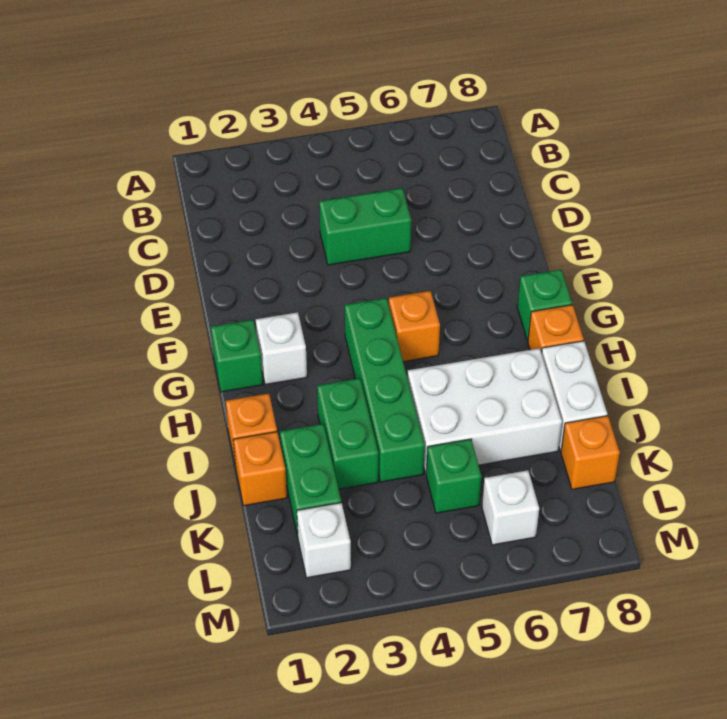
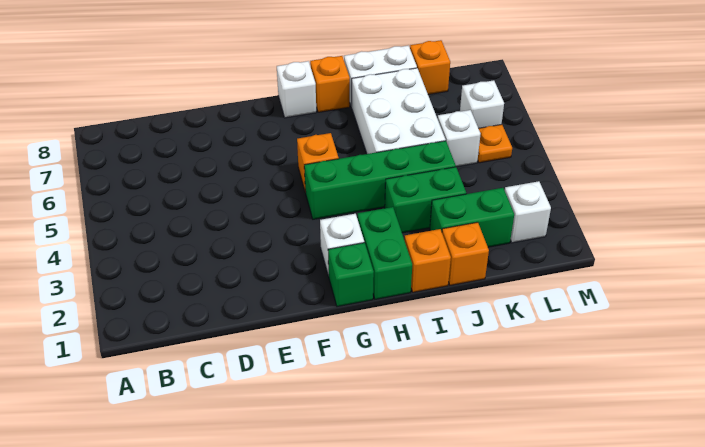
green 1x2 brick [319,188,411,265] -> green 1x2 brick moved to [358,207,412,299]
green 1x1 brick [517,270,572,341] -> white 1x1 brick [277,61,316,118]
green 1x1 brick [426,439,482,513] -> white 1x1 brick [438,110,480,167]
none -> orange 1x1 plate [478,124,512,163]

